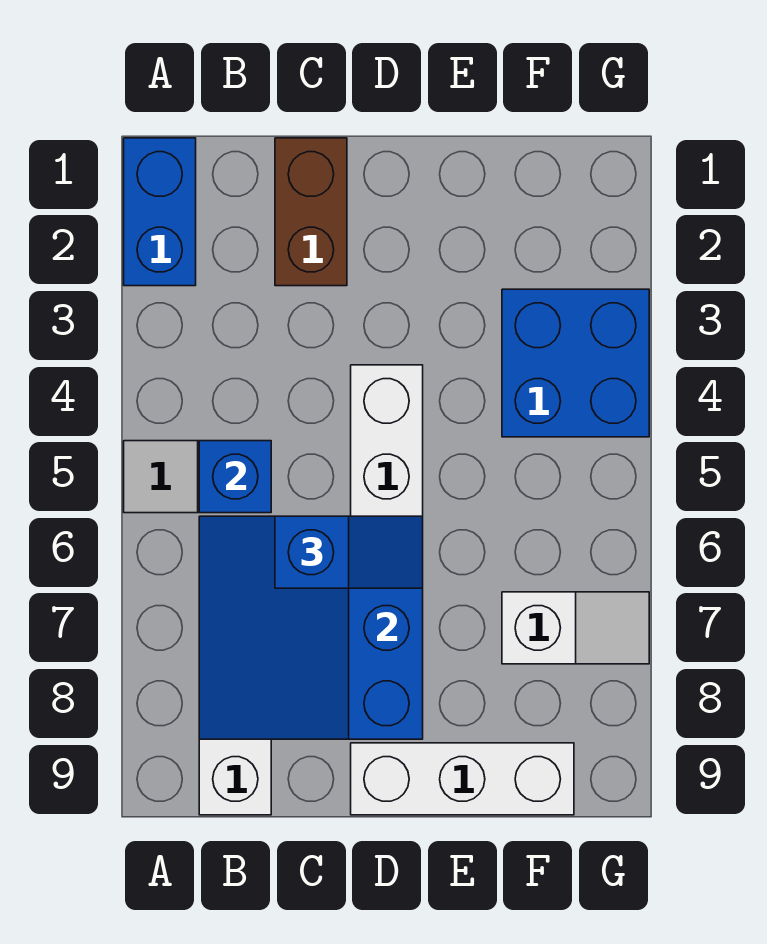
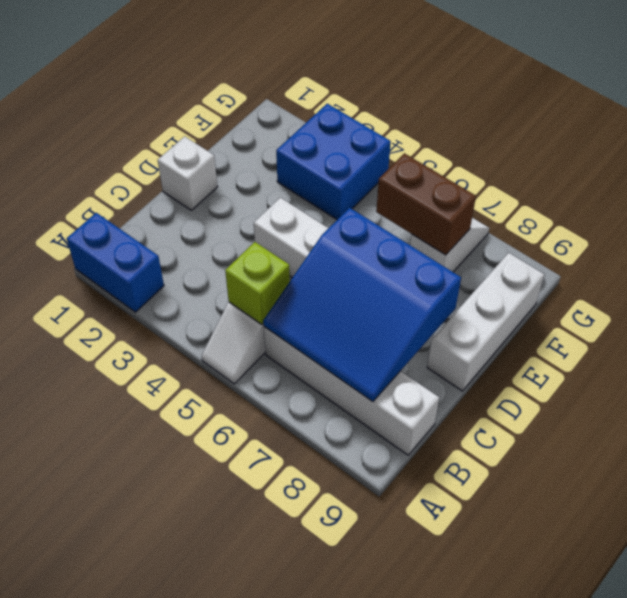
blue 1x1 brick [199,441,271,513] -> lime 1x1 brick [225,242,290,324]
brown 1x2 brick [275,138,347,286] -> brown 1x2 brick moved to [376,153,476,255]
blue 1x2 slope [275,516,423,588] -> none
none -> white 1x1 brick [158,136,218,210]

